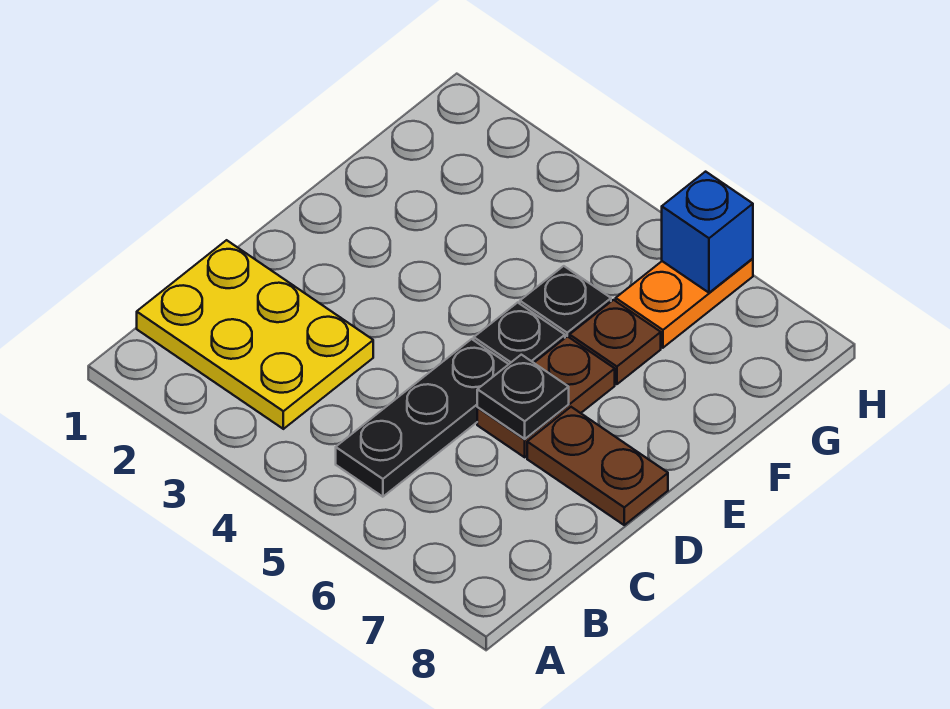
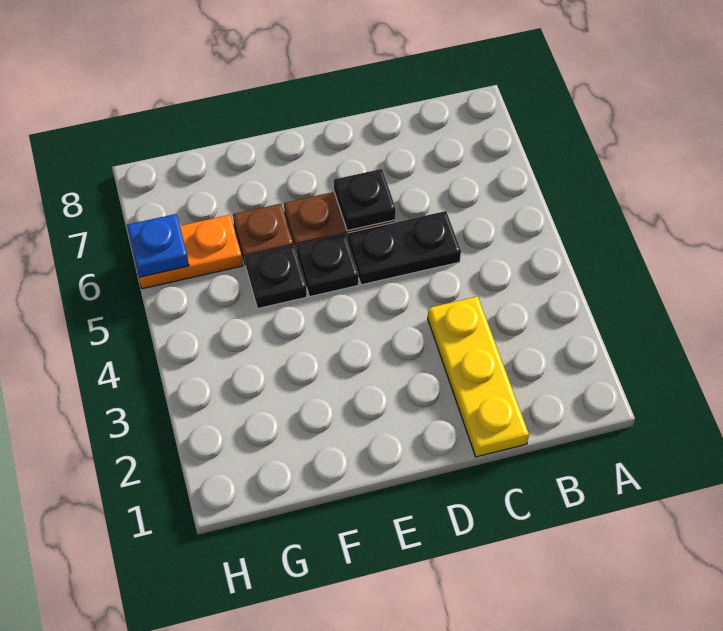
yellow 2x3 plate [137,240,373,429] -> yellow 1x3 plate [428,296,529,457]
black 1x3 plate [336,339,509,497] -> black 1x2 plate [348,211,461,285]
brown 1x2 plate [527,407,668,525] -> none
blue 1x1 brick [662,172,753,293] -> blue 1x1 plate [127,214,189,277]

